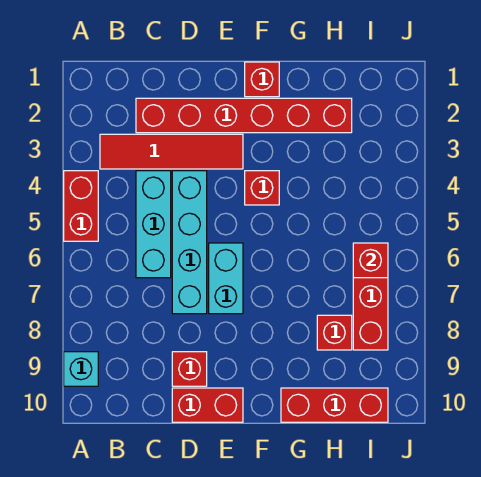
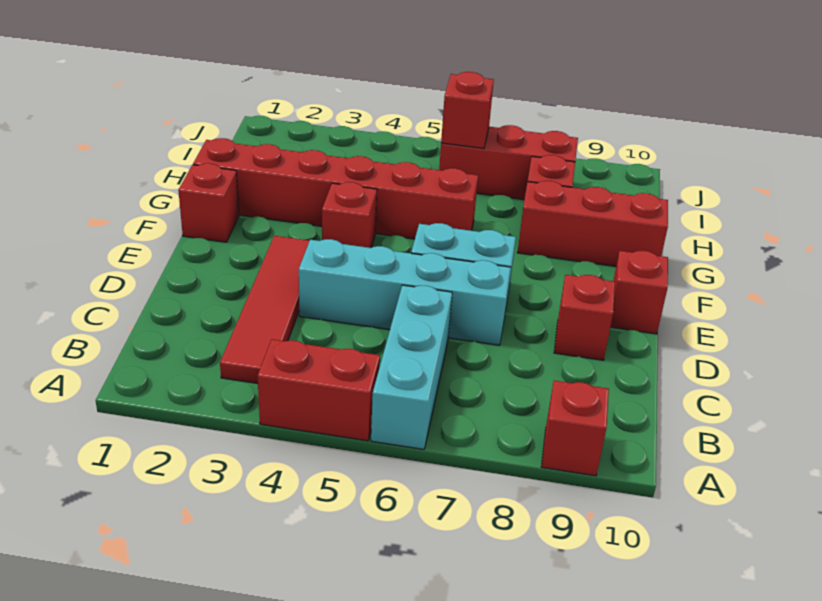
cyan 1x1 brick [64,352,98,386] -> red 1x1 brick [541,381,609,476]
red 1x6 brick [136,98,352,133] -> red 1x6 brick turned to [193,138,478,239]
cyan 1x3 brick [136,171,171,278] -> cyan 1x3 brick turned to [371,285,452,449]
red 1x2 brick [172,388,243,422] -> red 1x1 brick [611,251,668,334]
red 1x3 brick [281,388,388,422] -> red 1x3 brick turned to [517,181,668,266]

